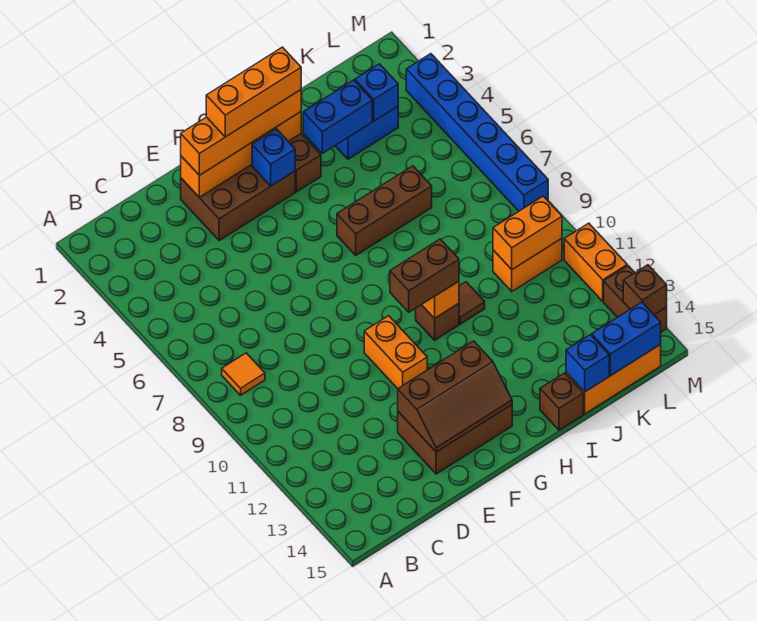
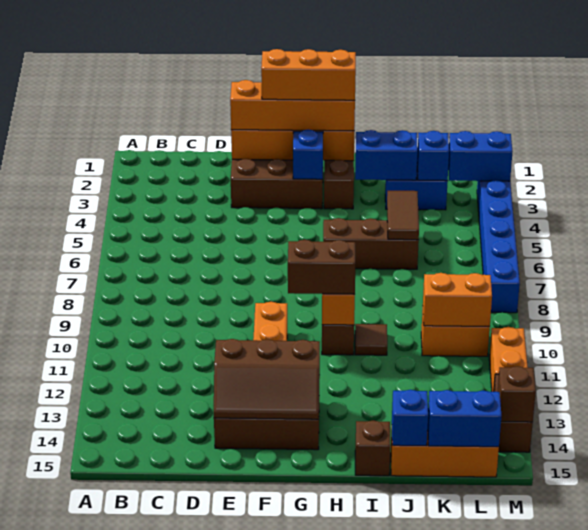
orange 1x1 tile [222,353,265,395] -> none
none -> brown 1x2 tile [387,191,419,240]
none -> blue 1x2 brick [448,131,512,181]

